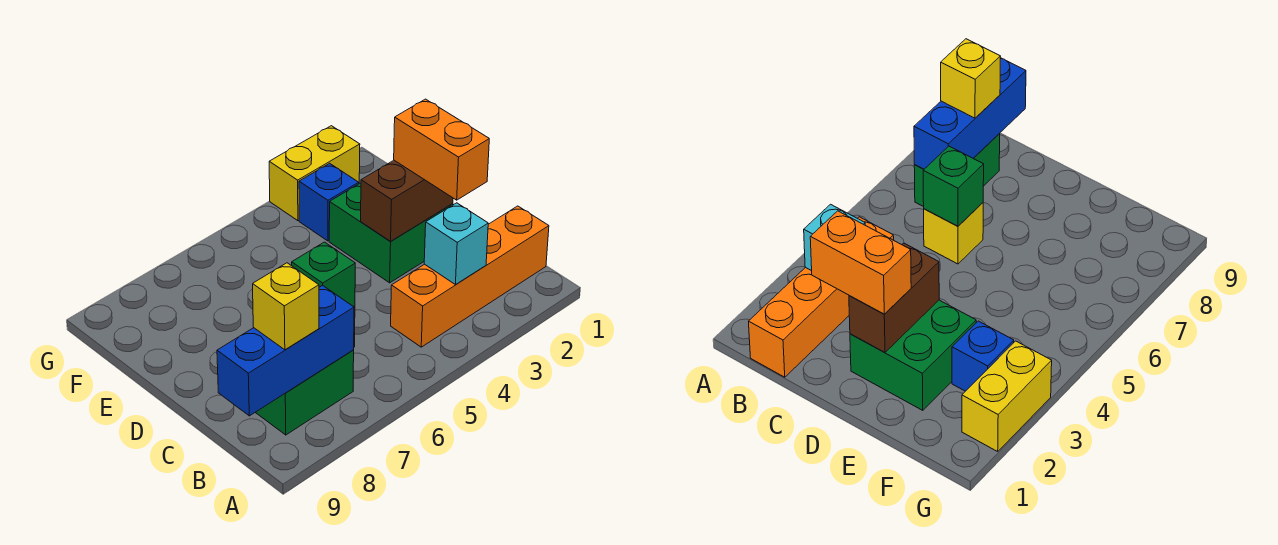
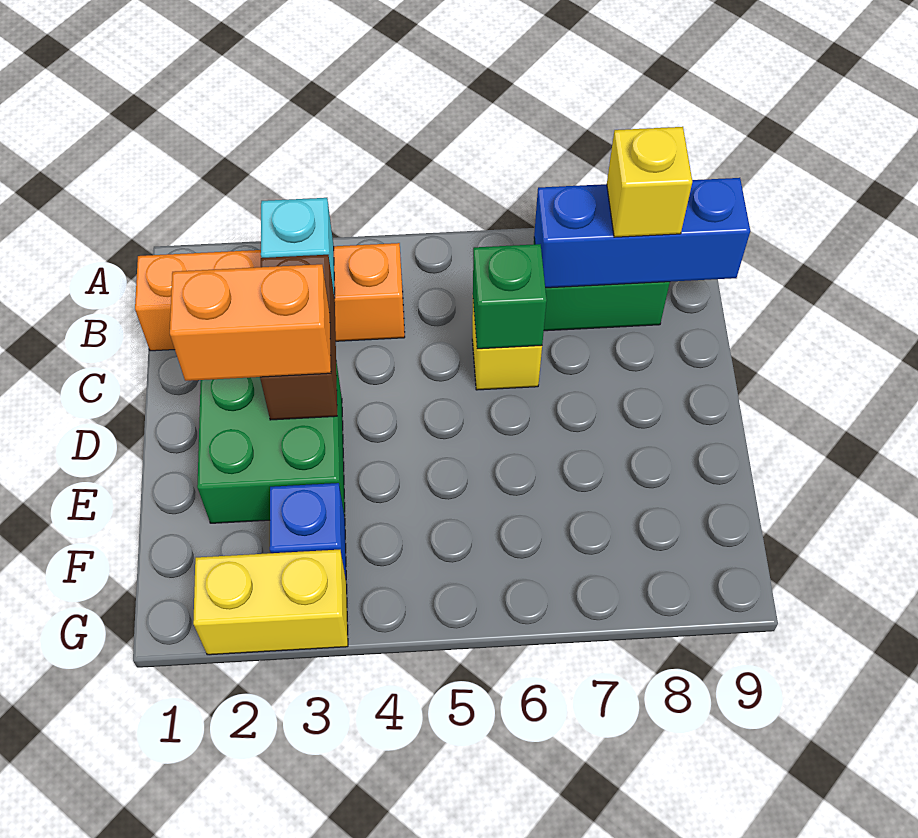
orange 1x2 brick [394,99,489,200] -> orange 1x2 brick turned to [170,264,331,381]
brown 1x2 brick [361,160,453,241] -> brown 1x2 brick turned to [260,255,337,420]

